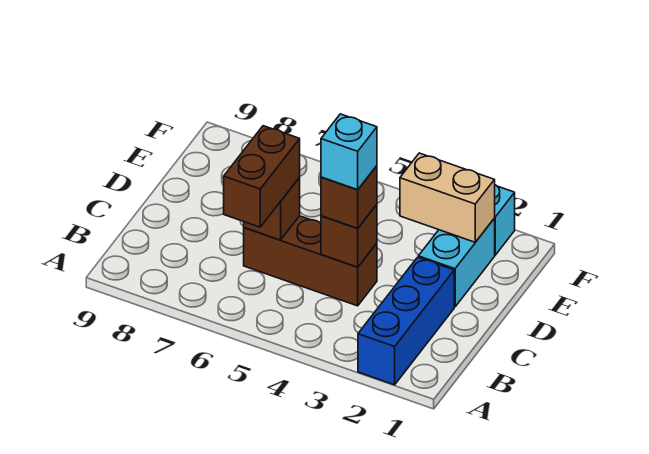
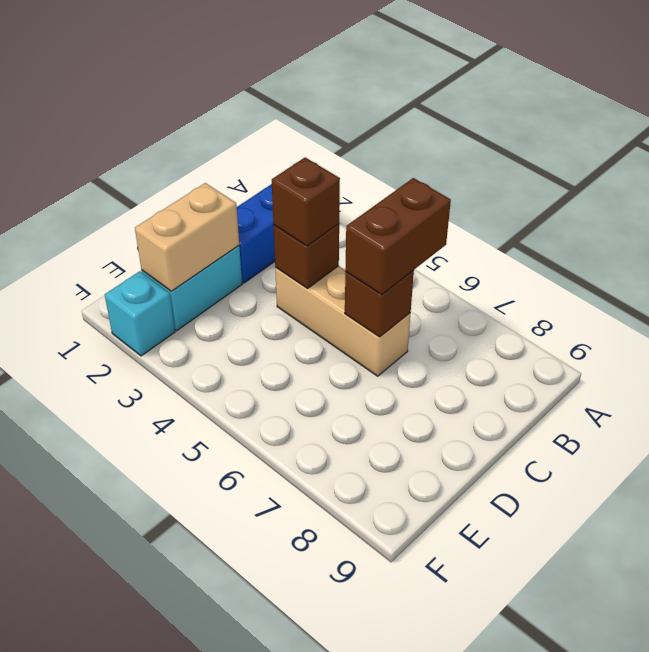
brown 1x3 brick [244,216,377,306] -> tan 1x3 brick [275,266,411,376]
cyan 1x1 brick [321,114,377,190] -> none
tan 1x2 brick [400,153,495,242] -> tan 1x2 brick turned to [135,183,239,291]

